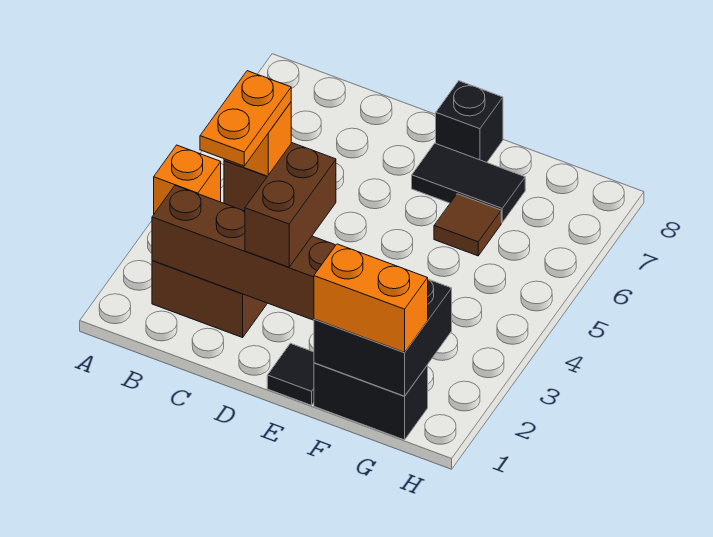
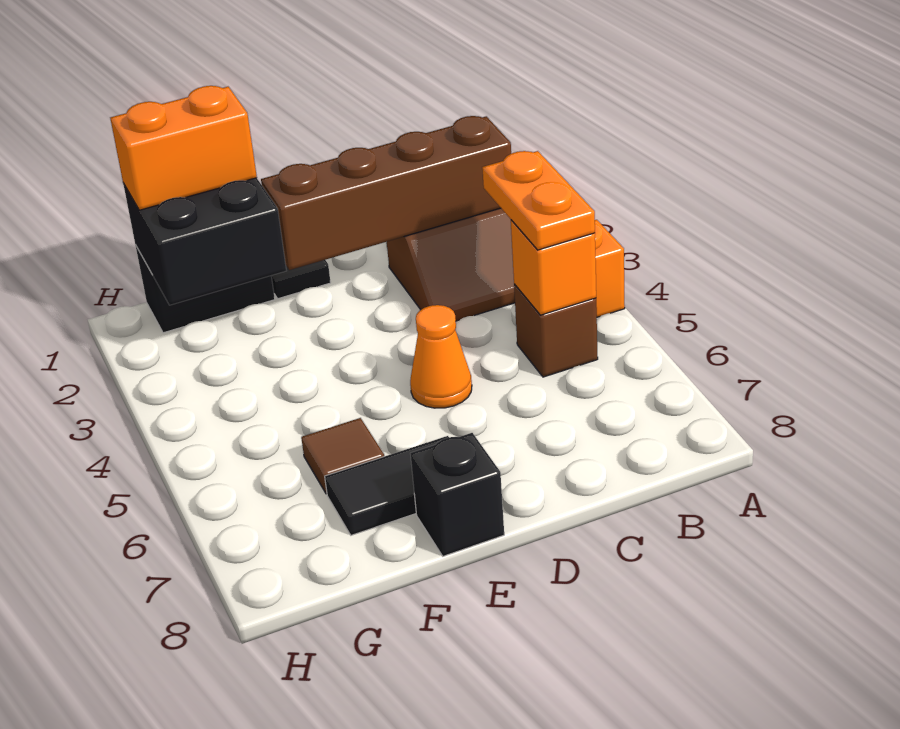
brown 1x2 brick [245,143,336,267] -> none
none -> orange 1x1 cone [410,305,472,408]

